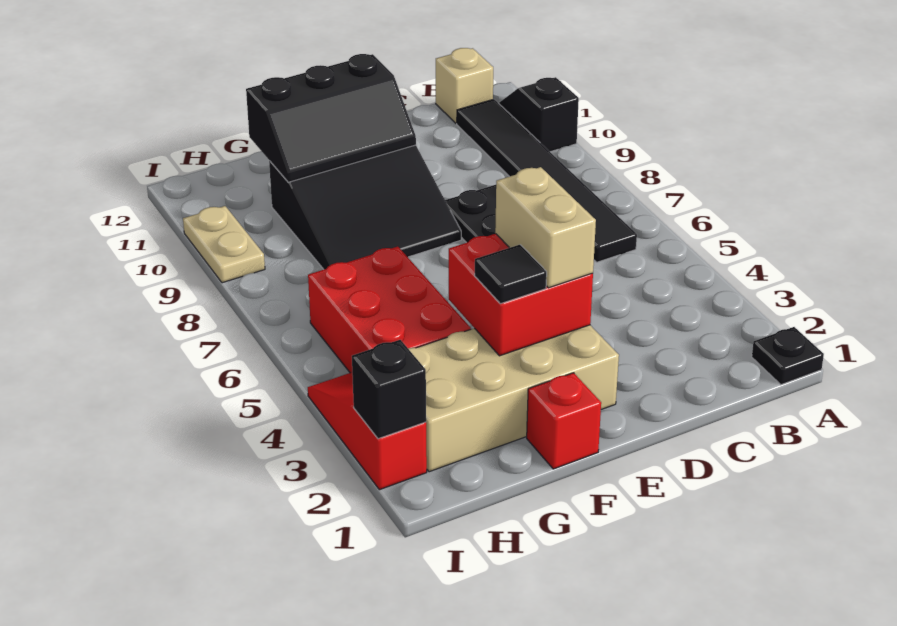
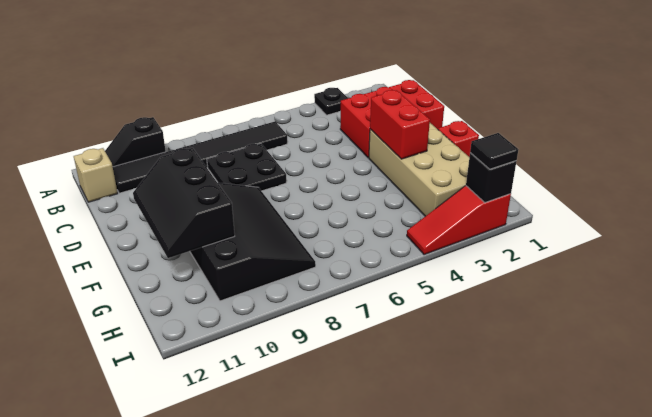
black 1x1 plate [752,327,824,385] -> black 1x1 plate moved to [314,88,348,115]
red 2x2 brick [449,234,593,356] -> red 1x2 brick [370,90,430,159]
tan 1x2 brick [495,167,596,288] -> none
black 3x3 slope [269,145,461,269] -> black 3x4 slope [190,183,316,301]
black 2x3 slope [246,54,416,182] -> black 2x3 slope turned to [133,148,235,258]
black 1x1 tile [475,245,547,304] -> black 1x1 tile moved to [470,133,518,169]
red 2x3 brick [308,247,471,373] -> red 2x3 brick moved to [340,80,444,158]
tan 1x2 plate [183,206,265,283] -> none

